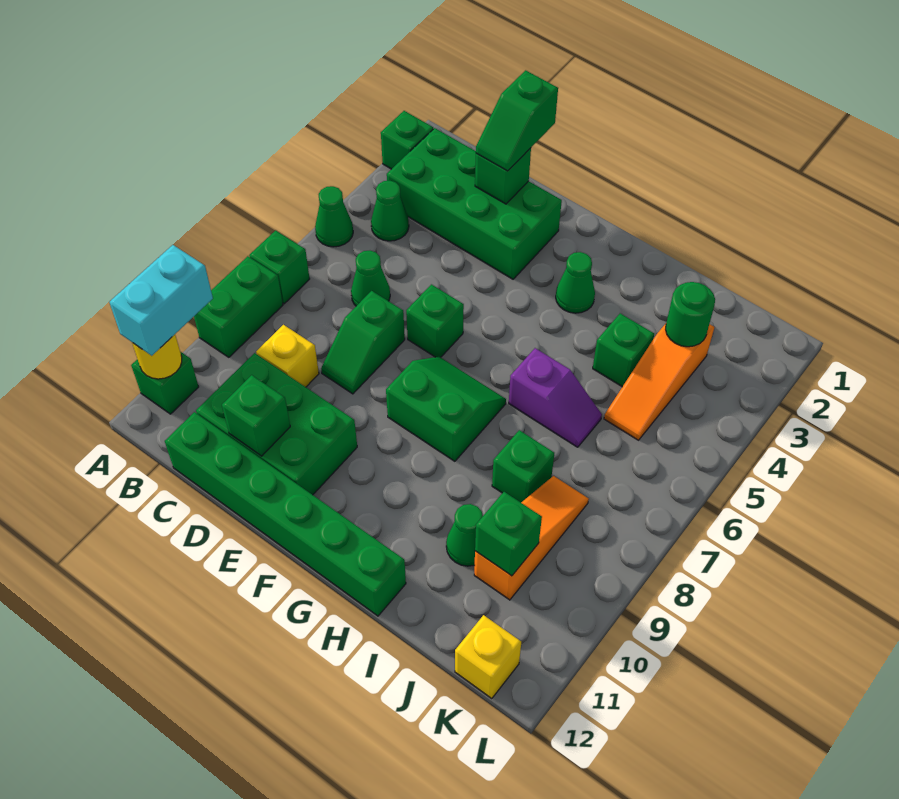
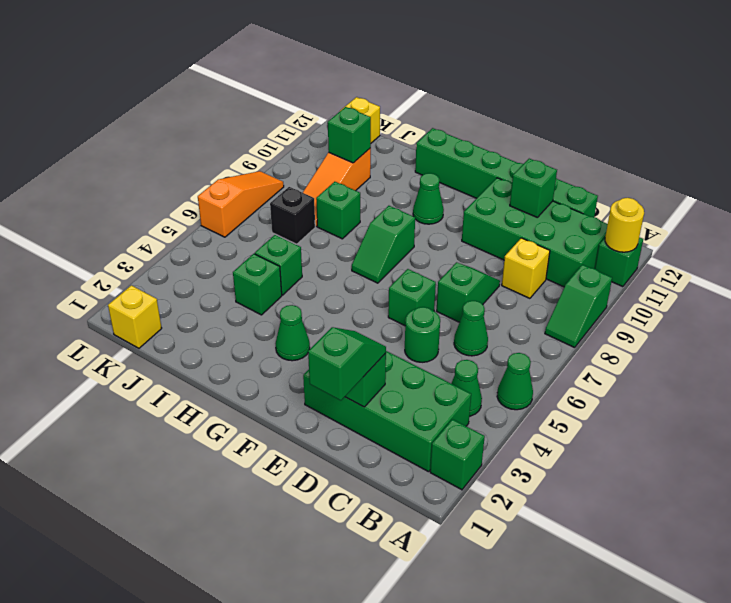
green 1x1 brick [249,230,310,304] -> green 1x1 brick moved to [255,235,302,295]
green 1x2 brick [194,256,283,357] -> green 1x2 slope [545,265,612,347]
cyan 1x2 brick [109,245,213,356] -> none
green 2x3 brick [196,353,357,495] -> green 2x4 brick [462,178,608,287]
green 2x2 slope [386,357,506,461] -> green 1x2 slope [352,206,415,283]
purple 1x2 slope [509,348,602,447] -> none
green 1x1 cone [446,504,483,566] -> green 1x1 cone moved to [413,173,444,224]
orange 1x3 slope [604,324,714,440] -> orange 1x3 slope moved to [198,171,284,237]
green 1x1 round brick [666,282,715,347] -> green 1x1 round brick moved to [405,307,440,362]
none -> black 1x1 brick [270,187,315,244]
none -> yellow 1x1 brick [108,285,162,348]

